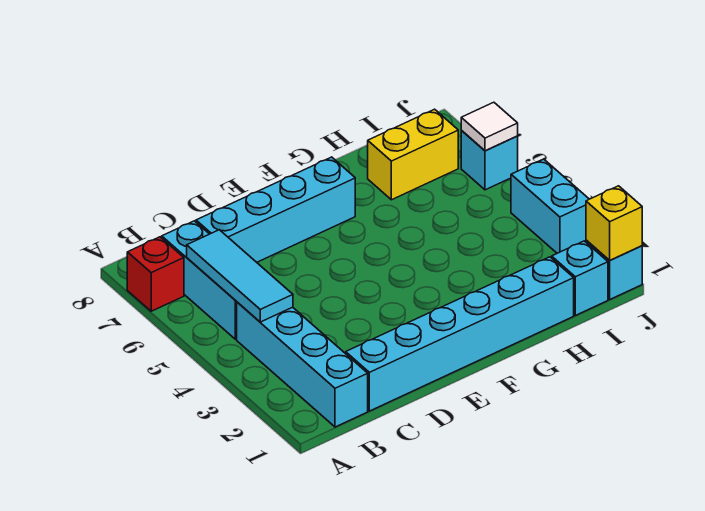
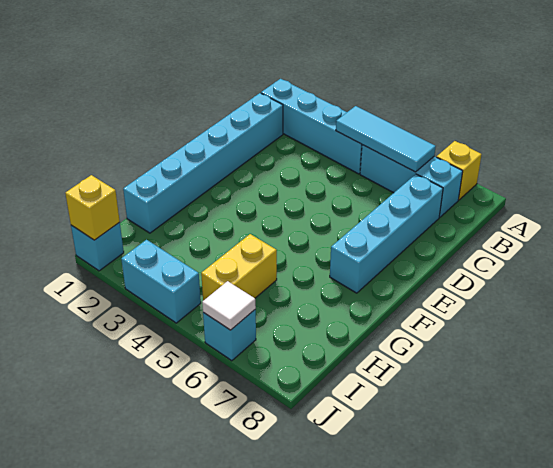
red 1x1 brick [127,237,184,311] -> yellow 1x1 brick [437,141,482,200]
yellow 1x2 brick [368,109,458,200] -> yellow 1x2 brick moved to [201,234,277,301]
cyan 1x1 brick [552,241,608,315] -> none

